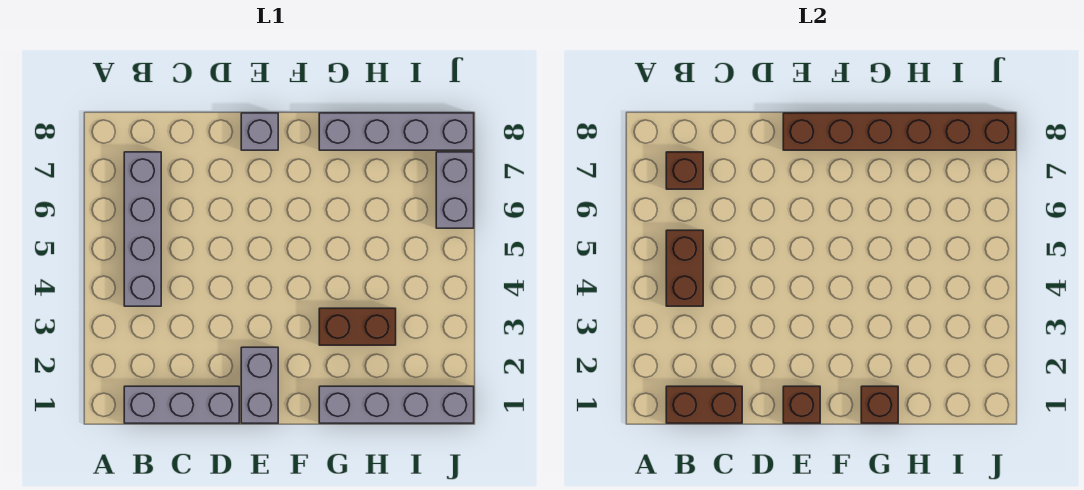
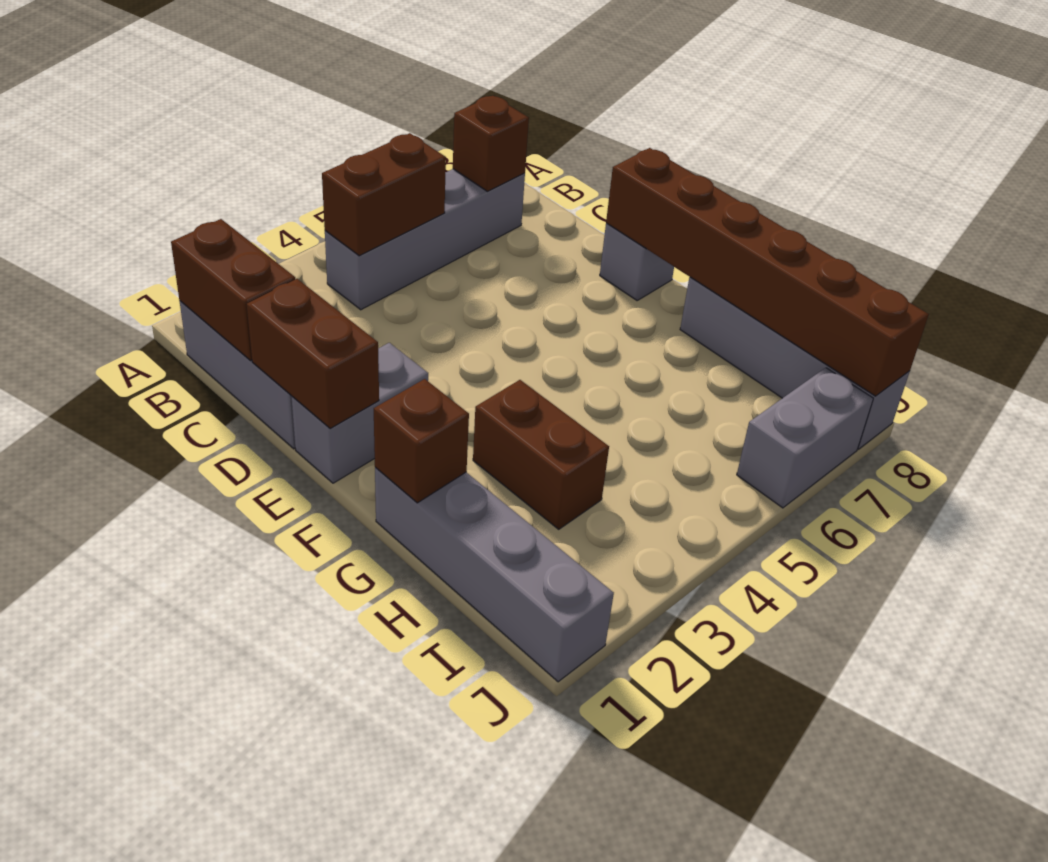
brown 1x1 brick [783,386,820,423] -> brown 1x2 brick [247,279,379,429]

